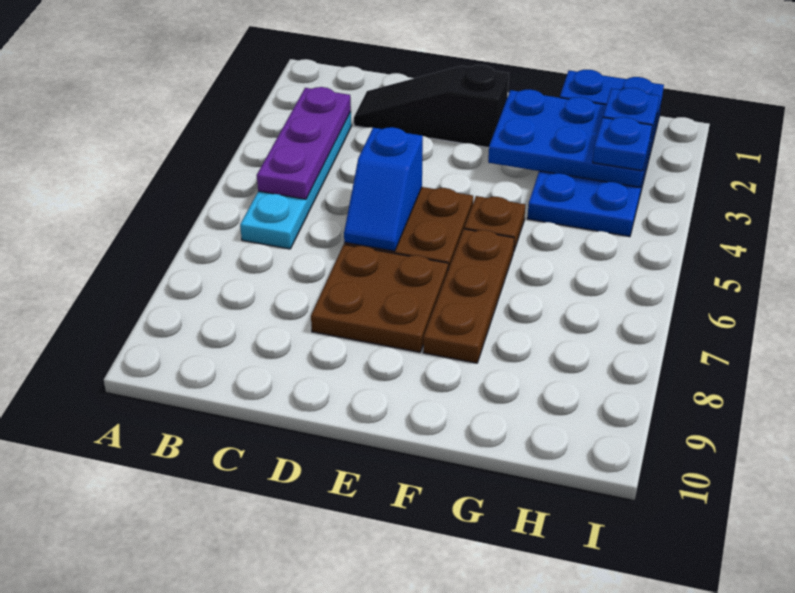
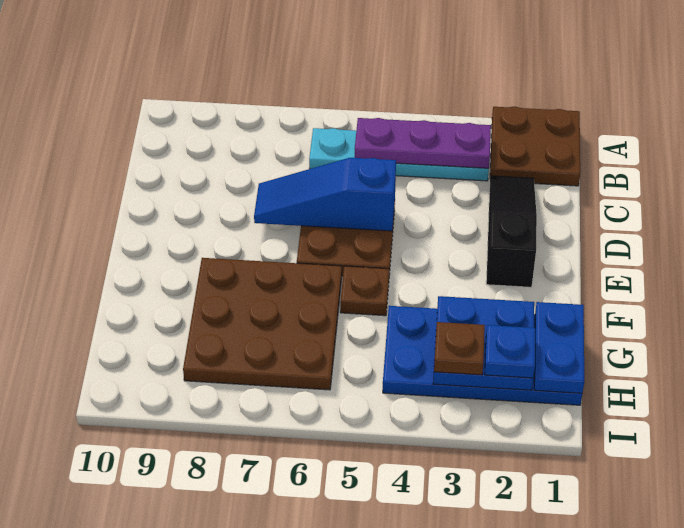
blue 1x2 slope [344,127,423,251] -> blue 1x3 slope [254,158,396,231]
brown 2x2 plate [311,245,448,352] -> brown 2x2 plate moved to [490,106,580,186]
blue 2x3 plate [488,89,657,187] -> blue 2x2 plate [433,296,534,390]
brown 1x3 plate [423,229,514,363] -> brown 3x3 plate [183,258,342,390]
blue 1x1 plate [593,117,652,171] -> brown 1x1 plate [434,322,485,375]

